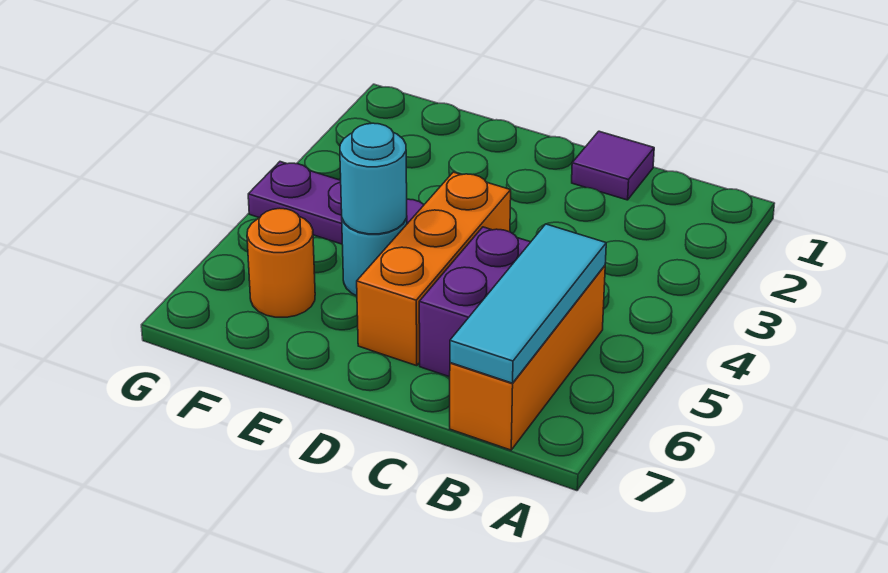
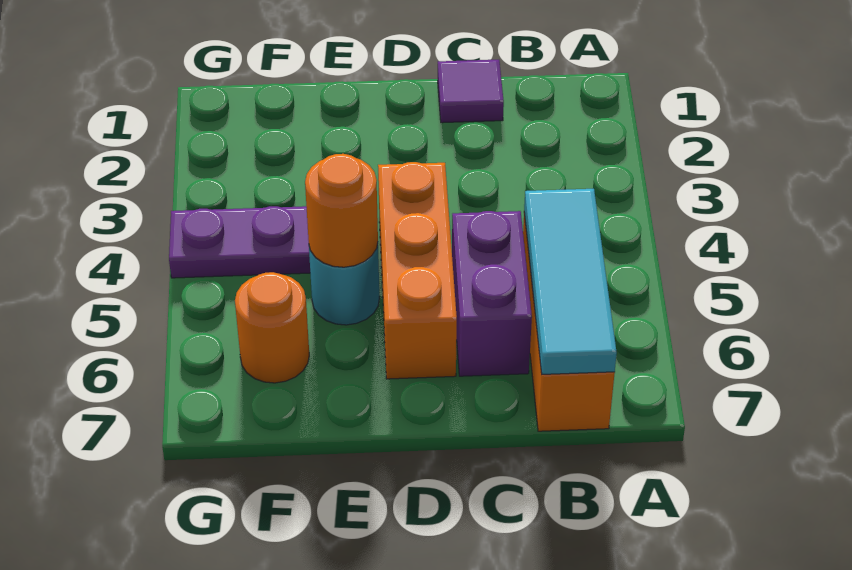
cyan 1x1 round brick [340,123,407,234] -> orange 1x1 round brick [305,154,378,267]

